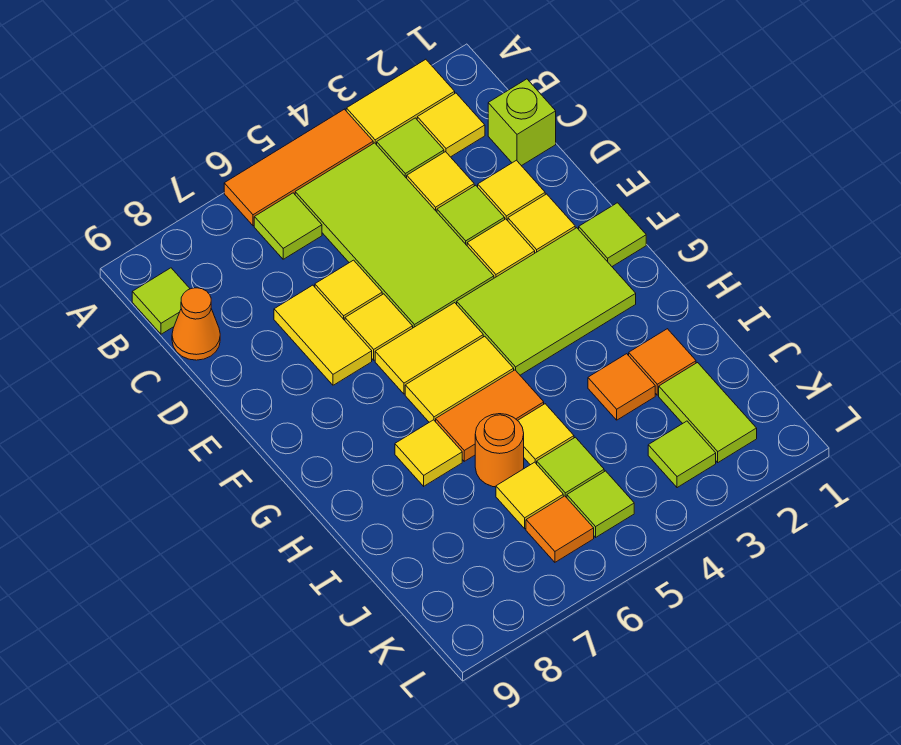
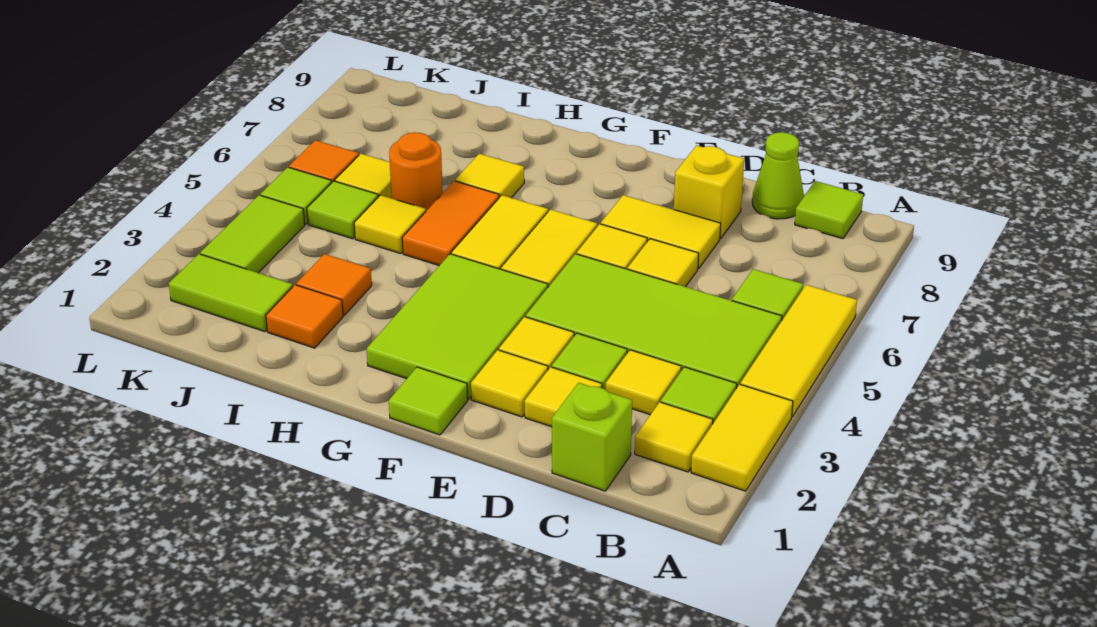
orange 1x3 tile [224,109,373,226] -> yellow 1x3 tile [740,285,857,417]
orange 1x1 cone [172,288,220,360] -> lime 1x1 cone [752,132,804,219]
none -> yellow 1x1 brick [674,145,744,239]
lime 1x1 tile [648,421,716,488] -> lime 1x2 tile [200,195,305,273]

